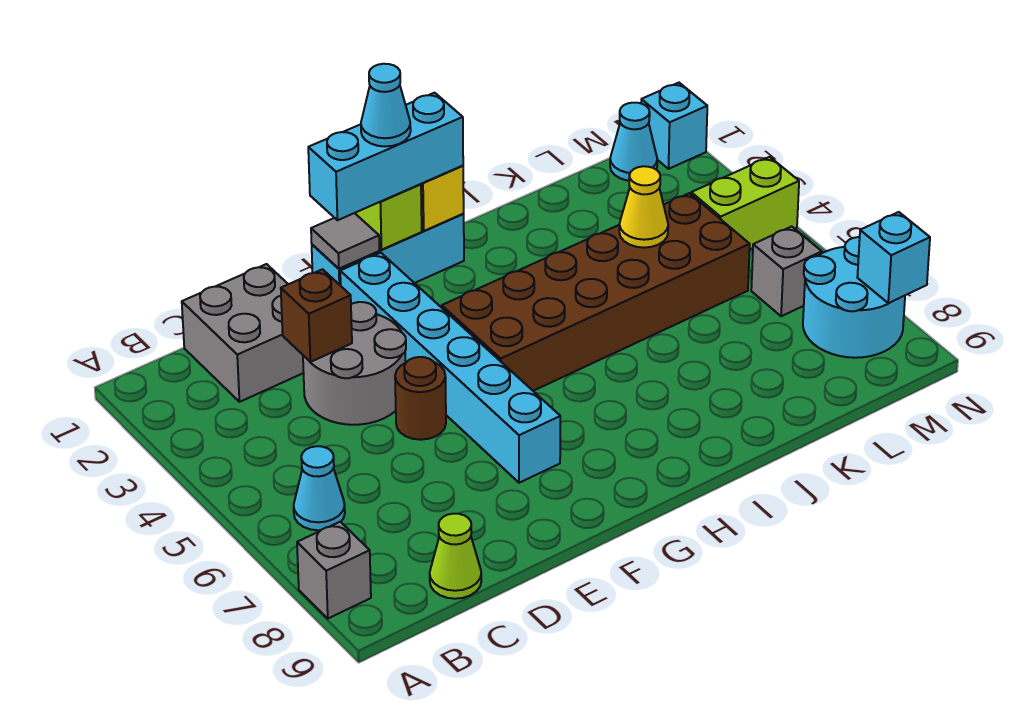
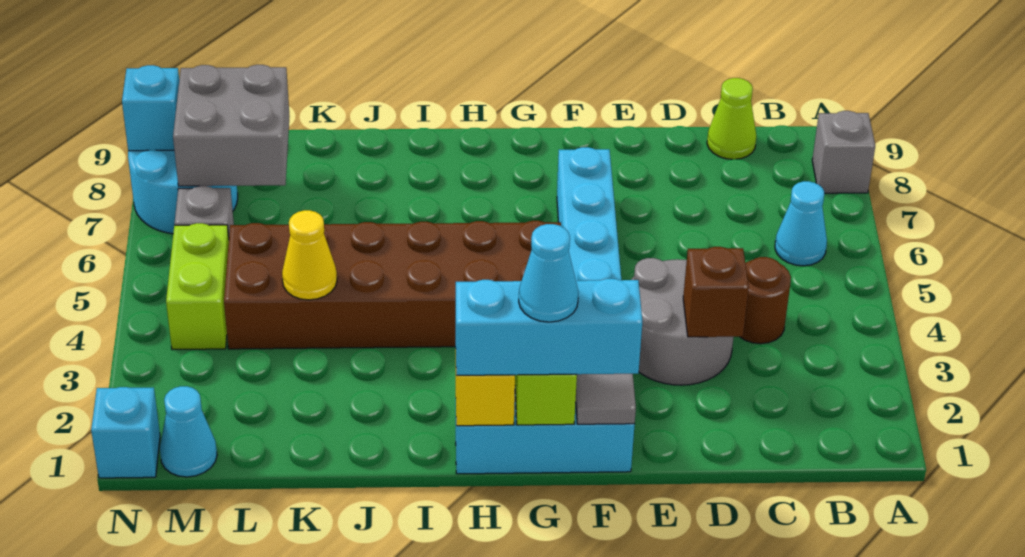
grey 2x2 brick [182,264,304,402] -> grey 2x2 brick moved to [173,65,290,186]
brown 1x1 round brick [395,357,446,440] -> brown 1x1 round brick moved to [741,257,791,344]
lime 1x2 brick [691,157,799,249] -> lime 1x2 brick turned to [166,223,229,350]

